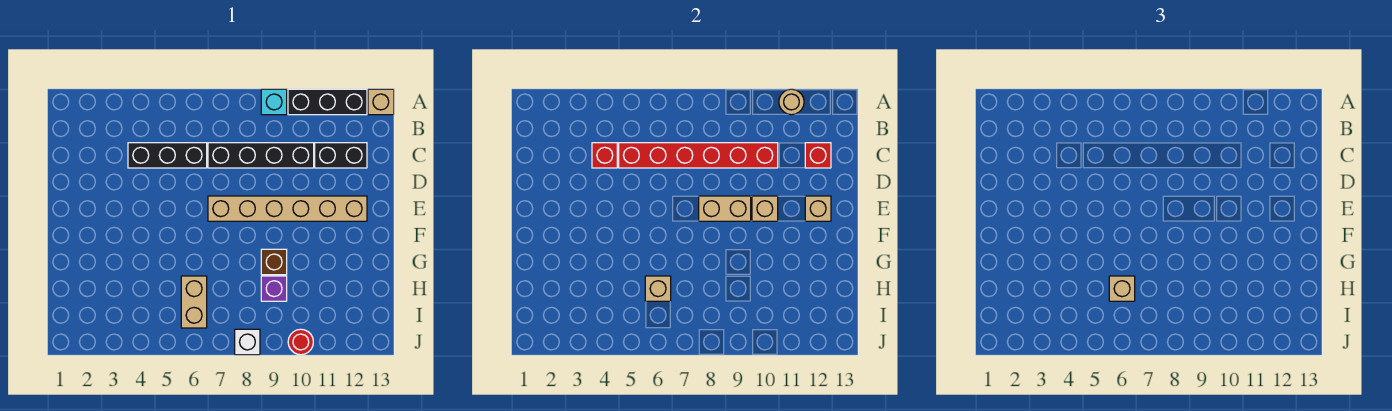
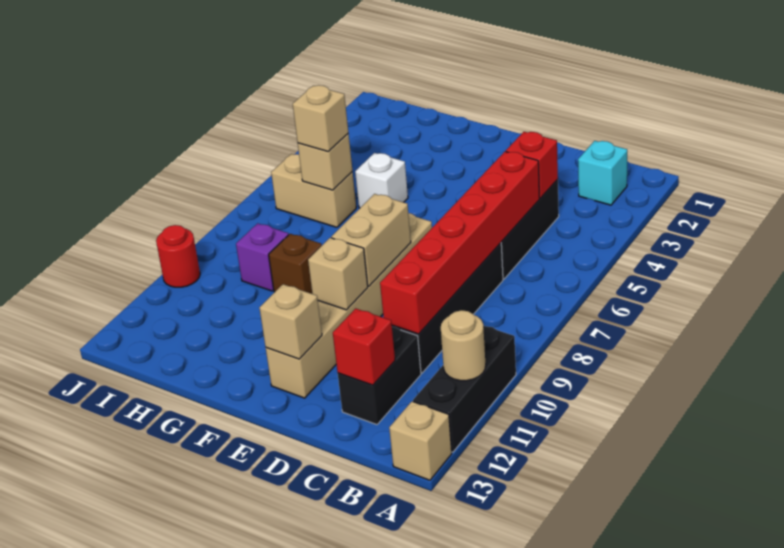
cyan 1x1 brick [261,89,287,115] -> cyan 1x1 brick moved to [578,141,627,205]
white 1x1 brick [235,329,260,355] -> white 1x1 brick moved to [355,153,408,208]

